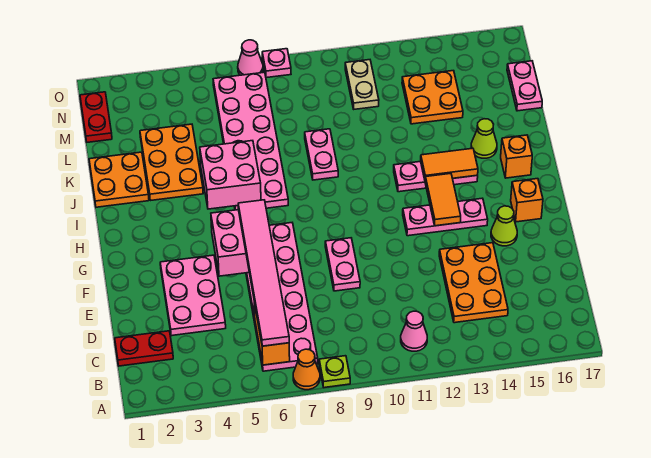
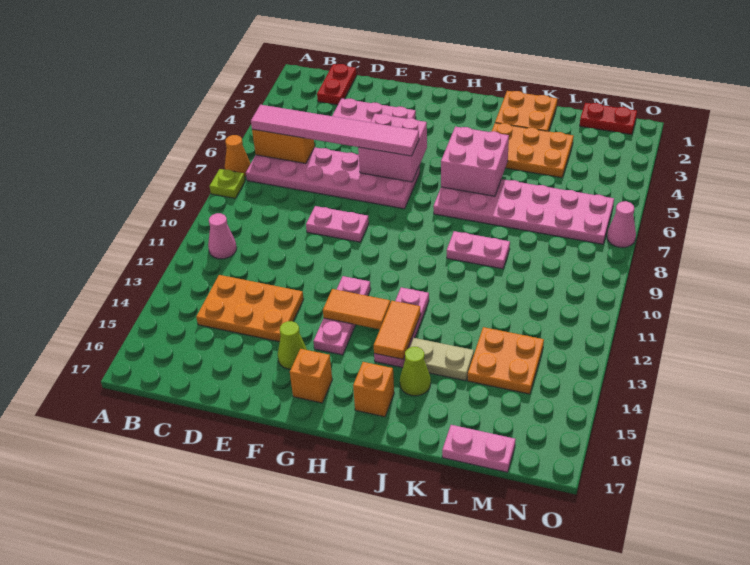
tan 1x2 plate [345,60,379,109] -> tan 1x2 plate moved to [410,338,474,381]
pink 1x1 plate [262,49,291,78] -> none

